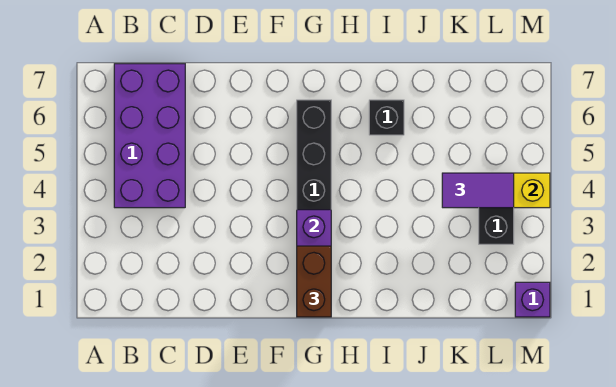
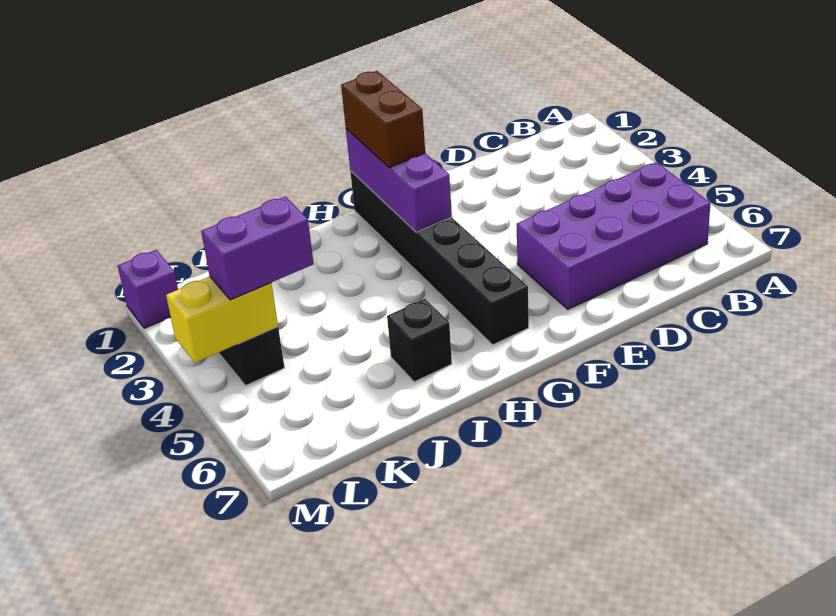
purple 2x4 brick [114,64,185,208] -> purple 2x4 brick turned to [516,162,710,309]
purple 1x2 tile [442,173,514,208] -> purple 1x2 brick [201,197,314,300]

